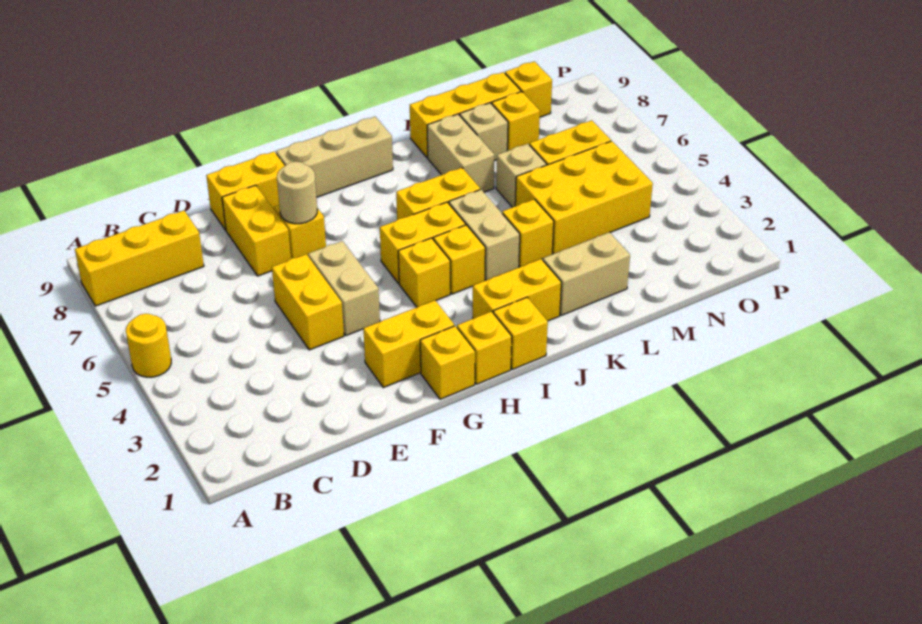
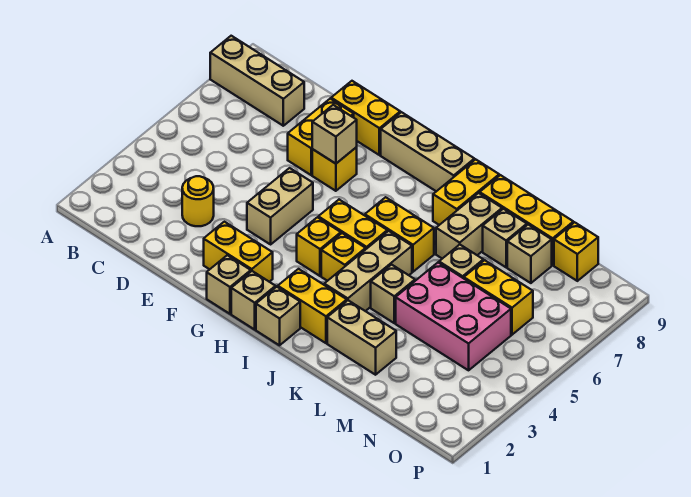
yellow 1x1 round brick [126,314,171,377] -> yellow 1x1 round brick moved to [182,176,214,226]
yellow 1x3 brick [75,211,204,306] -> tan 1x3 brick [210,36,304,126]
yellow 1x2 brick [272,254,344,350] -> yellow 1x2 brick moved to [433,159,499,225]
tan 1x1 round brick [277,161,317,224] -> tan 1x1 brick [312,105,357,164]
yellow 1x1 brick [420,326,475,399] -> tan 1x1 brick [207,255,251,314]
yellow 1x1 brick [457,311,512,384] -> tan 1x1 brick [231,271,276,330]
yellow 1x1 brick [493,297,548,369] -> tan 1x1 brick [256,287,300,345]
tan 1x2 brick [449,190,520,280] -> tan 1x3 brick [324,231,412,311]
yellow 1x1 brick [502,199,554,267] -> tan 1x1 brick [371,265,415,323]
yellow 2x3 brick [515,141,653,254] -> pink 2x3 brick [396,263,511,370]
yellow 1x1 brick [492,92,540,151] -> tan 1x1 brick [507,225,552,283]

